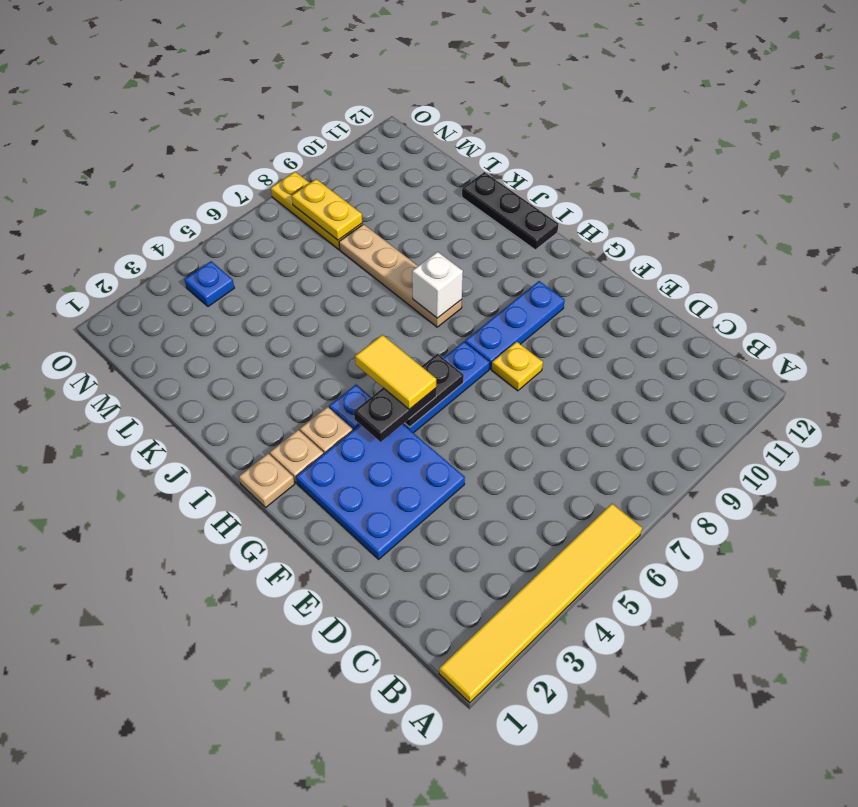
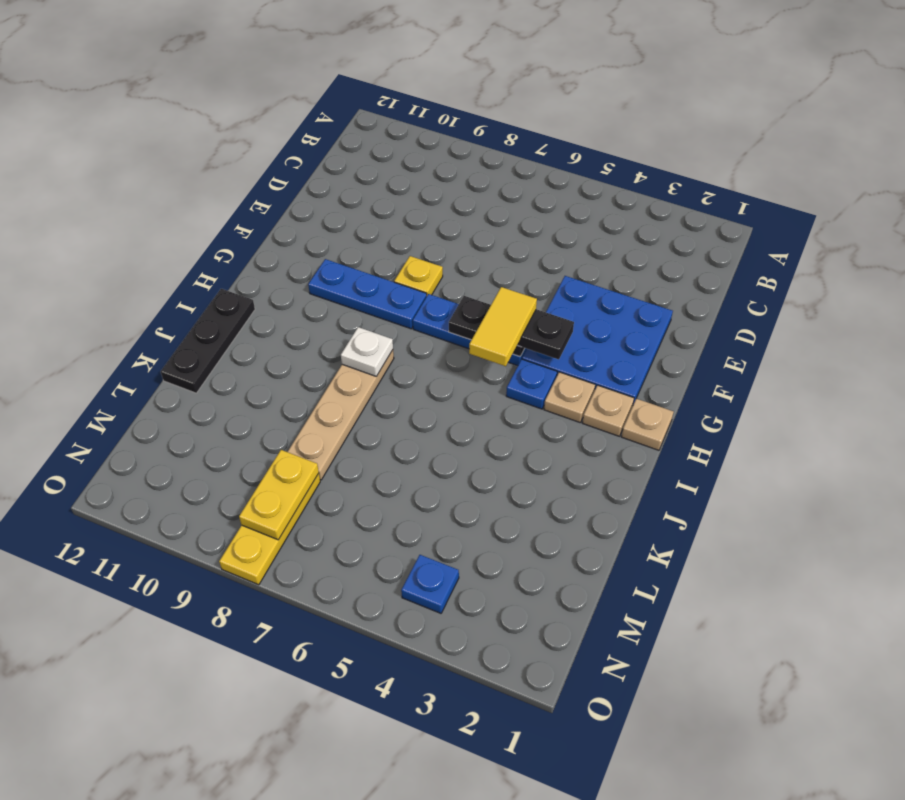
yellow 1x6 tile [439,504,642,703] -> none
white 1x1 brick [412,252,463,318] -> white 1x1 plate [341,327,393,376]

